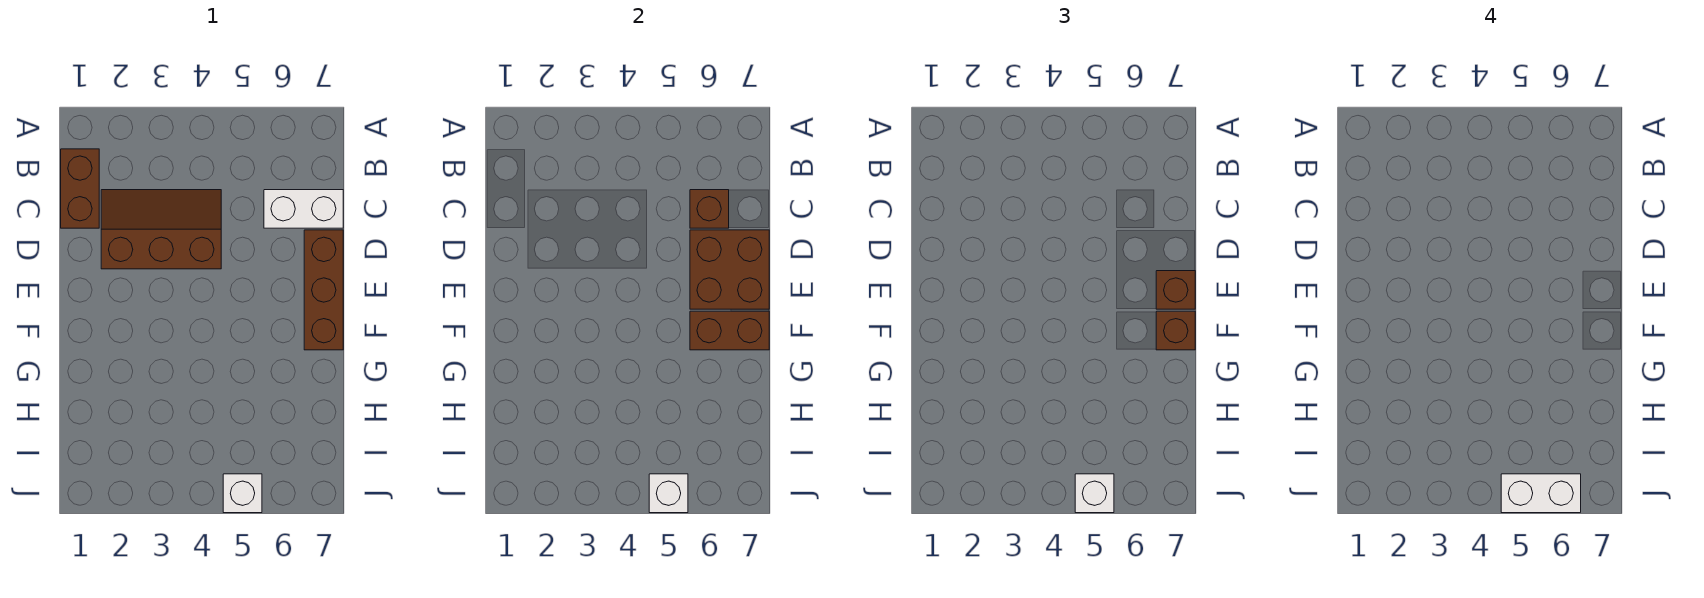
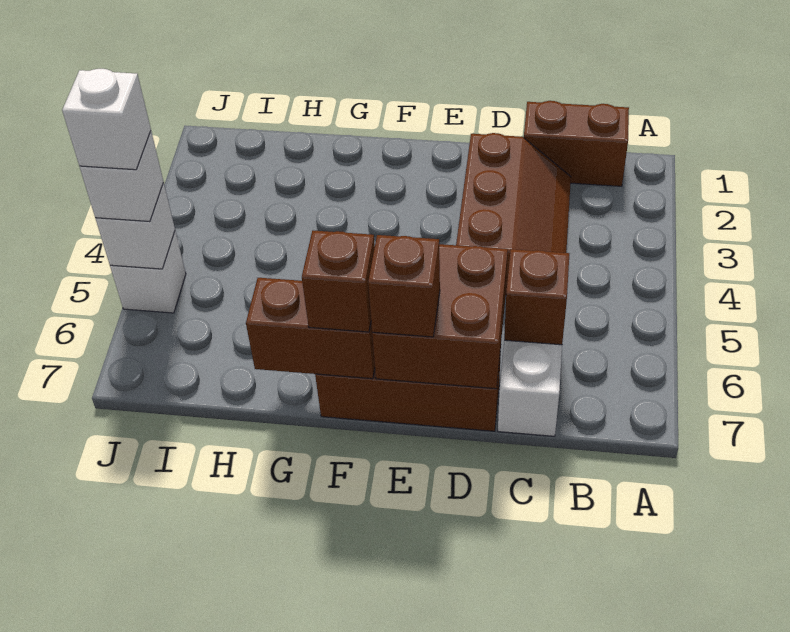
brown 1x2 brick [690,311,769,350] -> brown 1x2 brick turned to [246,278,375,379]
white 1x2 brick [1501,474,1581,513] -> white 1x1 brick [62,69,151,170]

